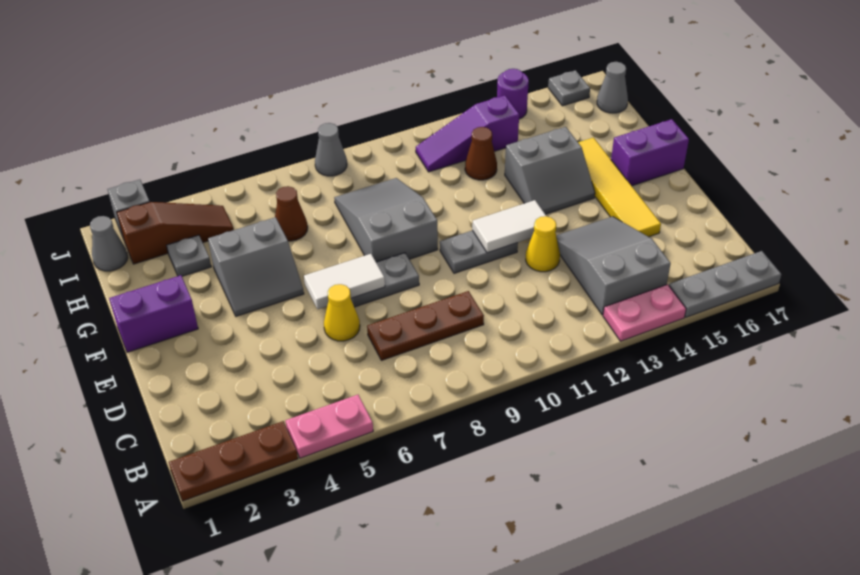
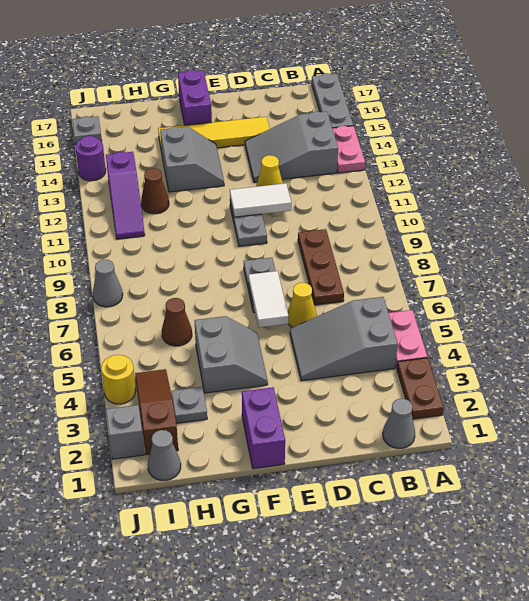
brown 1x3 plate [169,421,298,501] -> brown 1x2 plate [397,358,444,419]
white 1x2 tile [472,200,546,253] -> white 1x2 tile turned to [230,183,291,217]
grey 2x3 slope [334,178,438,262] -> grey 2x3 slope moved to [290,297,398,381]
grey 1x1 cone [597,62,628,113] -> grey 1x1 cone moved to [383,399,415,448]
none -> yellow 1x1 round brick [101,355,136,404]

